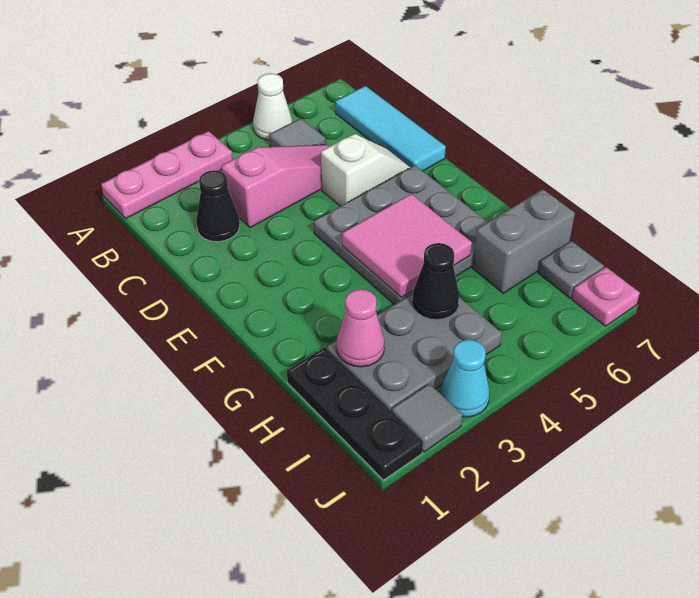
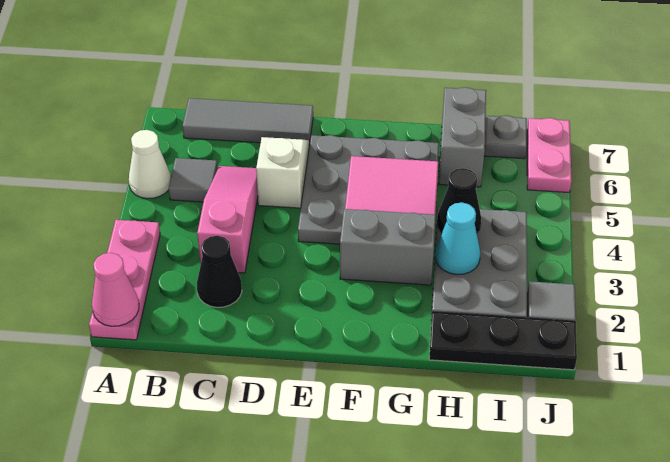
cyan 1x3 tile [335,86,446,171] -> grey 1x3 tile [182,98,313,144]
none -> grey 1x2 brick [340,209,436,285]
pink 1x1 cone [336,289,385,367] -> pink 1x1 cone moved to [92,253,139,326]
cyan 1x1 cone [441,340,489,417] -> cyan 1x1 cone moved to [435,202,480,275]
pink 1x1 plate [572,267,640,326] -> pink 1x2 plate [527,118,572,192]

